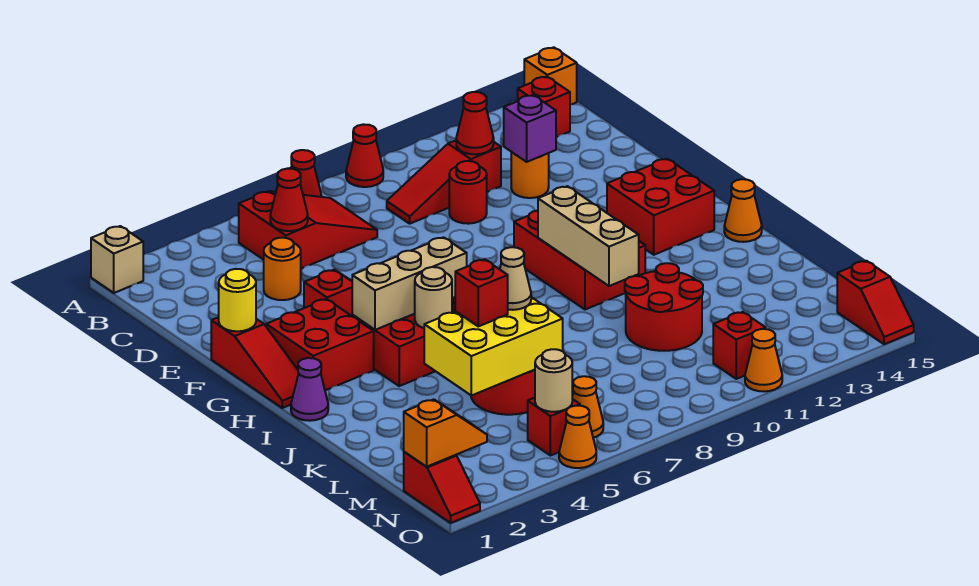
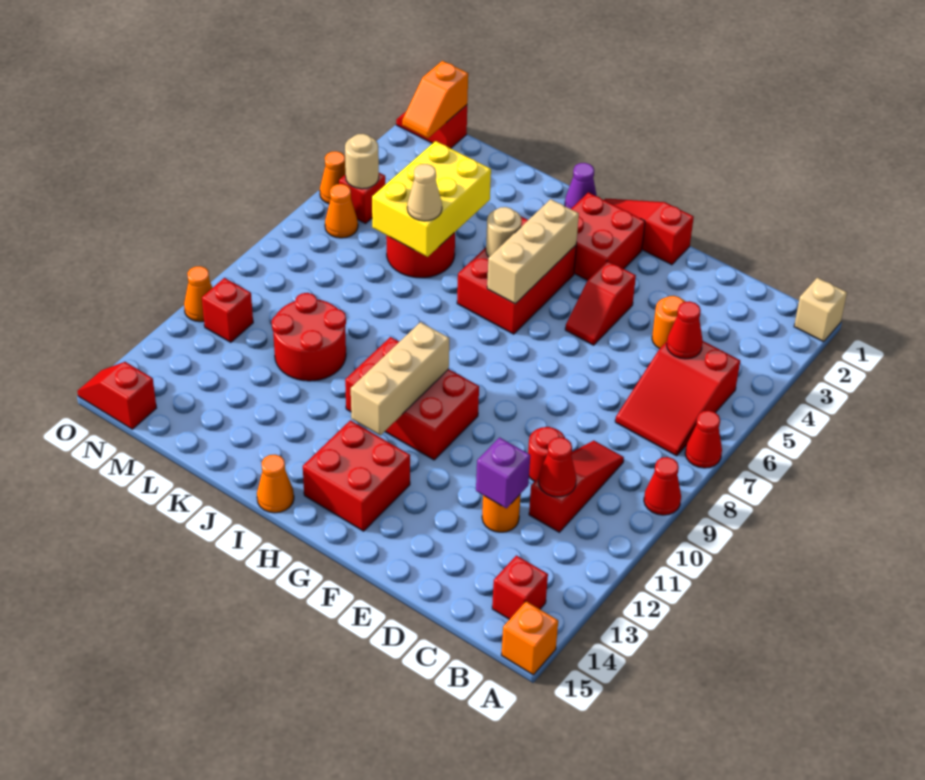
yellow 1x1 round brick [219,269,256,331] -> none
tan 1x3 brick [538,186,639,286] -> tan 1x3 brick turned to [351,322,449,435]
red 1x1 brick [455,259,508,326] -> none

